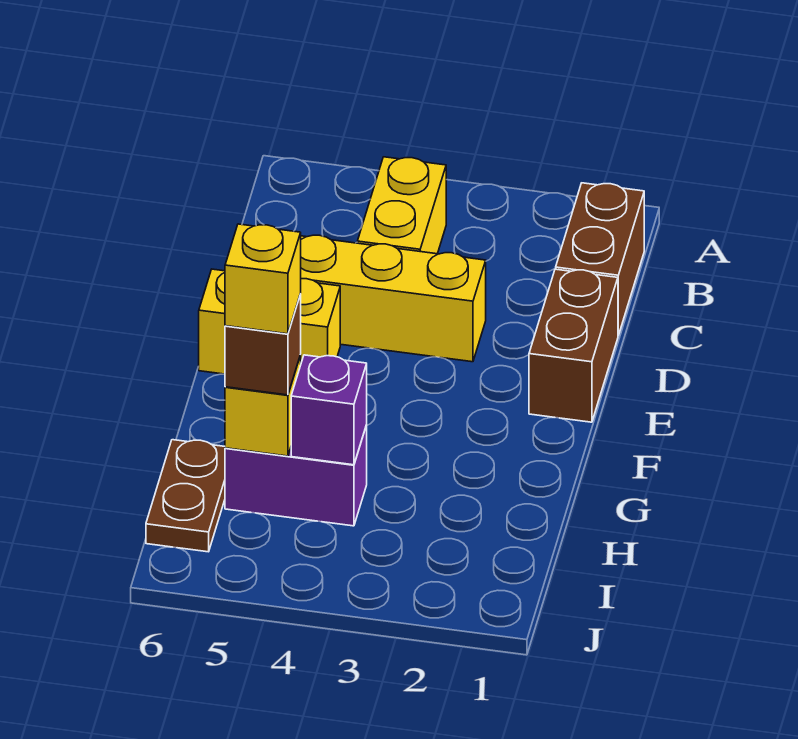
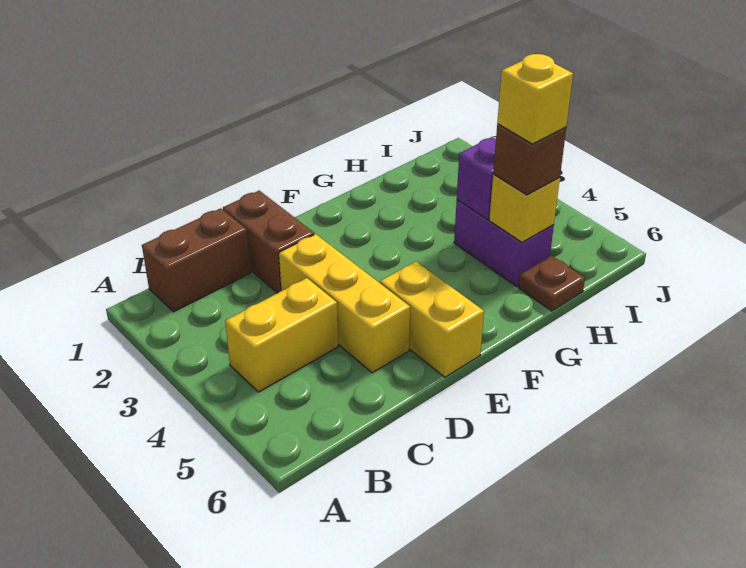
brown 1x2 brick [529,269,618,422] -> brown 1x2 brick turned to [223,191,314,293]
brown 1x2 plate [146,440,225,552] -> brown 1x1 plate [519,256,585,311]

